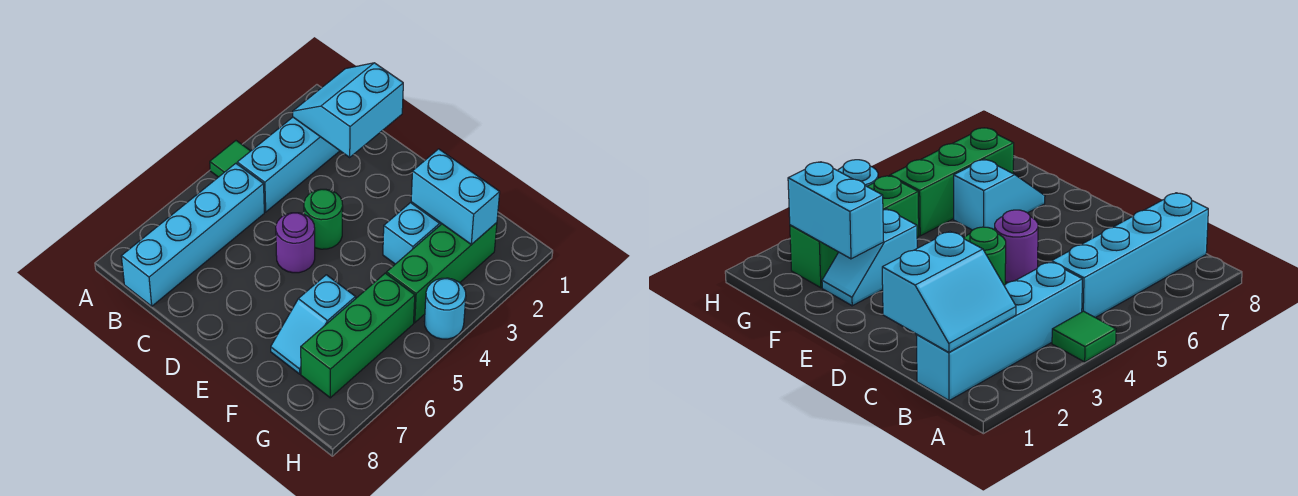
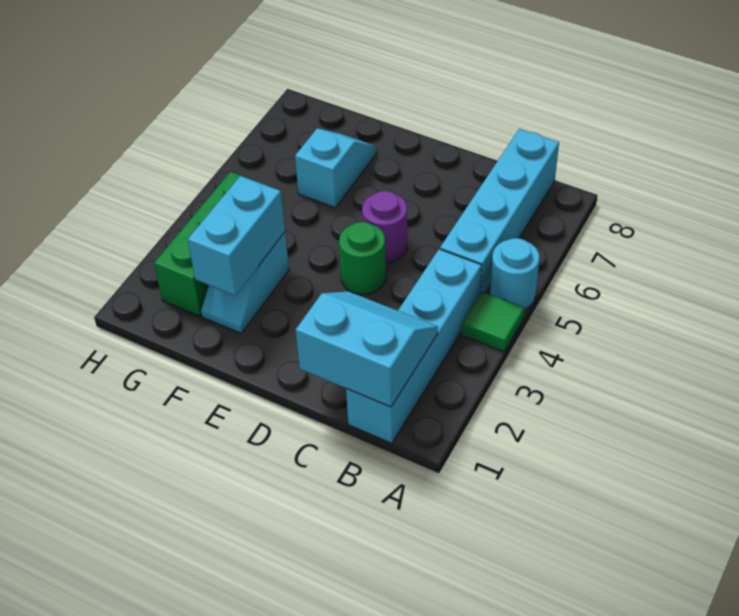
cyan 2x2 slope [293,63,403,157] -> cyan 2x2 slope turned to [296,291,438,407]
cyan 1x2 brick [411,149,500,245] -> cyan 1x2 brick turned to [188,176,285,295]
green 1x3 brick [301,273,415,398] -> none
cyan 1x1 round brick [424,278,466,339] -> cyan 1x1 round brick moved to [490,238,540,310]

